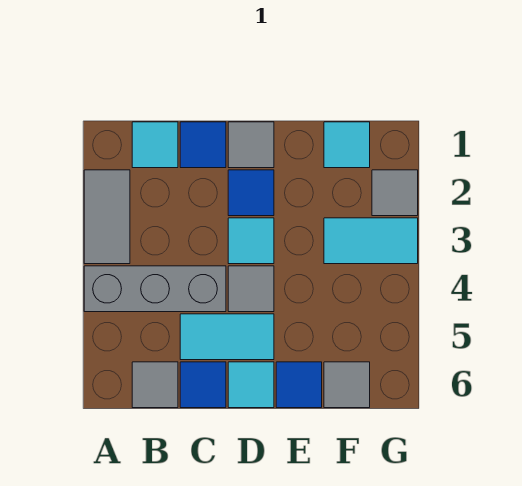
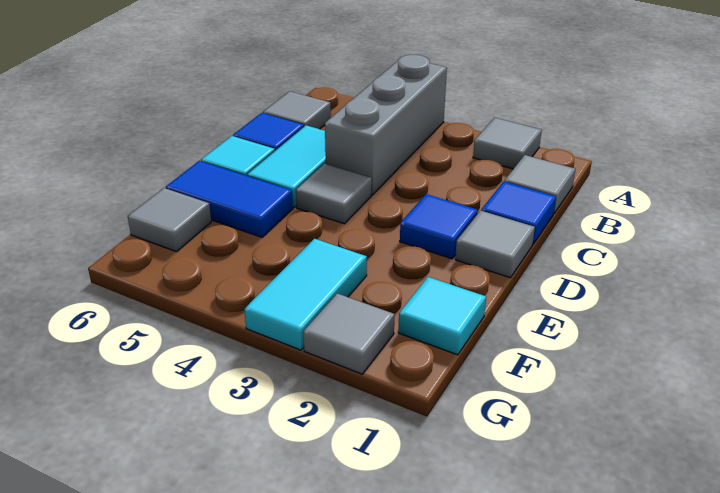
grey 1x2 tile [84,170,130,264] -> grey 1x1 tile [473,118,542,169]
cyan 1x1 tile [132,122,178,168] -> grey 1x1 tile [504,155,575,213]
cyan 1x1 tile [228,218,274,264] -> none
blue 1x1 tile [276,362,322,408] -> blue 1x2 tile [166,161,293,237]

